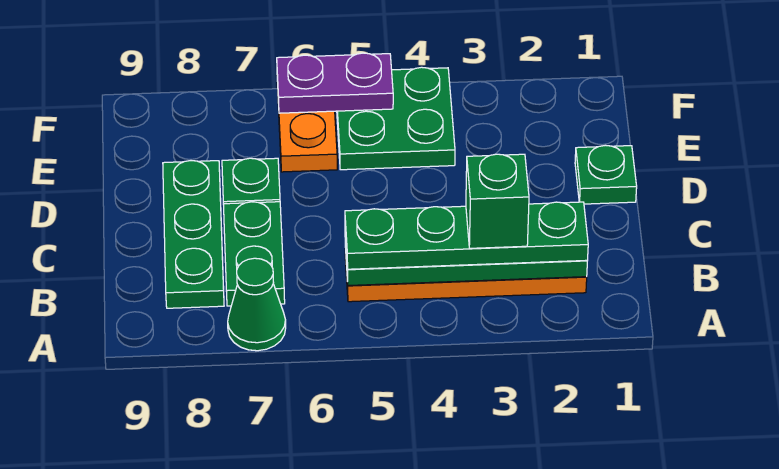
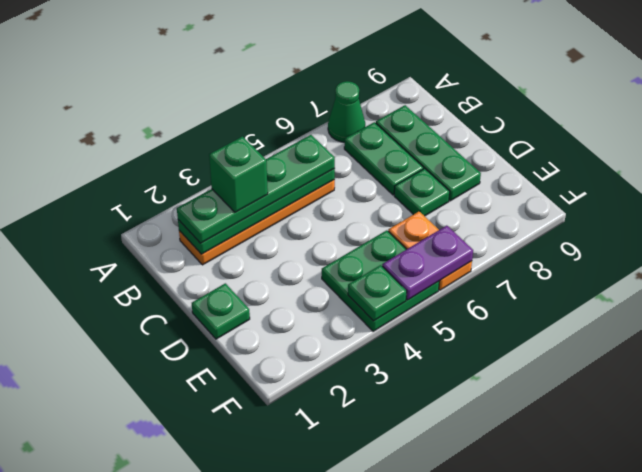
none -> green 1x1 plate [348,265,407,321]

